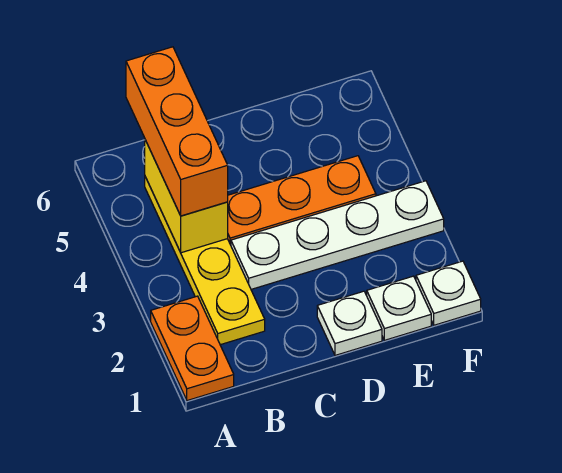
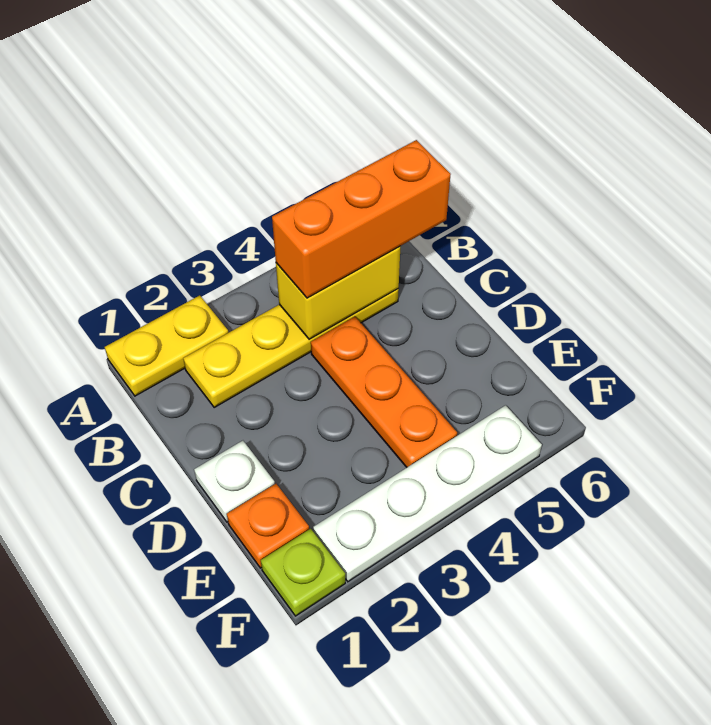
orange 1x2 plate [151,296,234,401] -> yellow 1x2 plate [105,295,228,396]
white 1x4 plate [231,181,444,289] -> white 1x4 plate turned to [313,405,542,582]
white 1x1 plate [367,276,431,340] -> orange 1x1 plate [227,484,309,568]
white 1x1 plate [416,261,481,325] -> lime 1x1 plate [261,529,345,616]

